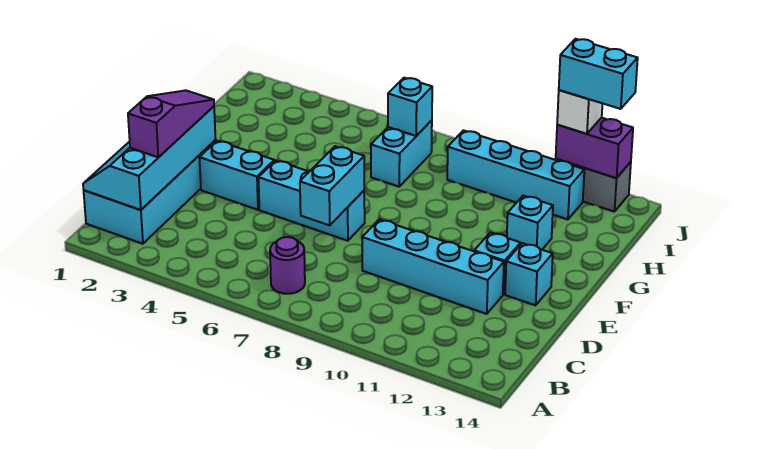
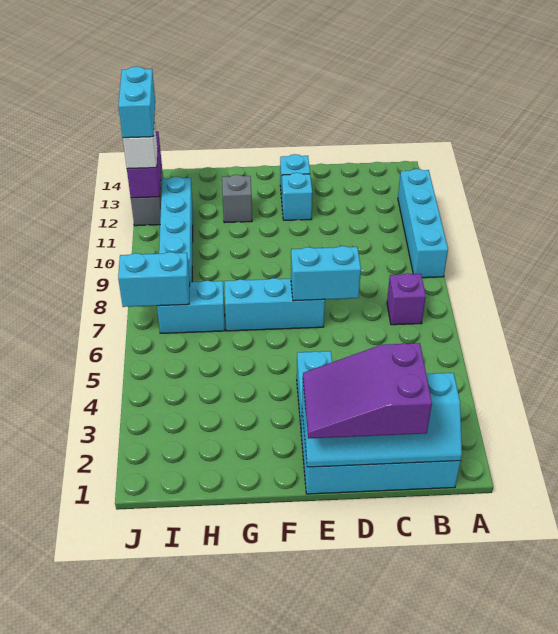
purple 1x1 round brick [270,237,305,294] -> purple 1x1 brick [387,273,426,325]
purple 1x3 slope [128,90,214,157] -> purple 2x3 slope [303,343,432,438]
cyan 1x4 brick [362,219,504,314] -> cyan 1x4 brick moved to [398,169,448,278]
cyan 1x3 brick [258,160,365,241] -> cyan 1x3 brick turned to [224,278,325,331]
cyan 1x1 brick [507,196,553,250] -> grey 1x1 brick [222,175,252,223]
cyan 1x1 brick [388,78,432,136] -> cyan 1x2 brick [118,252,190,307]

